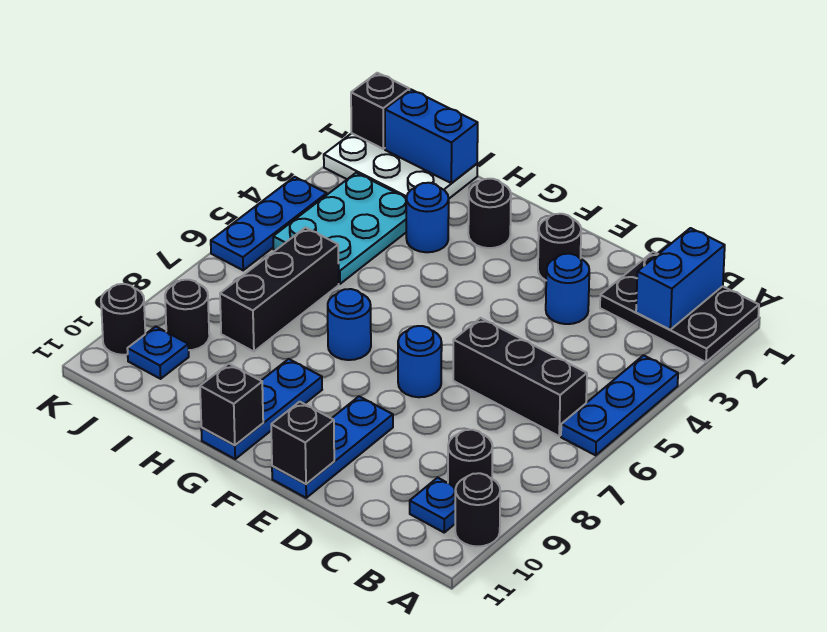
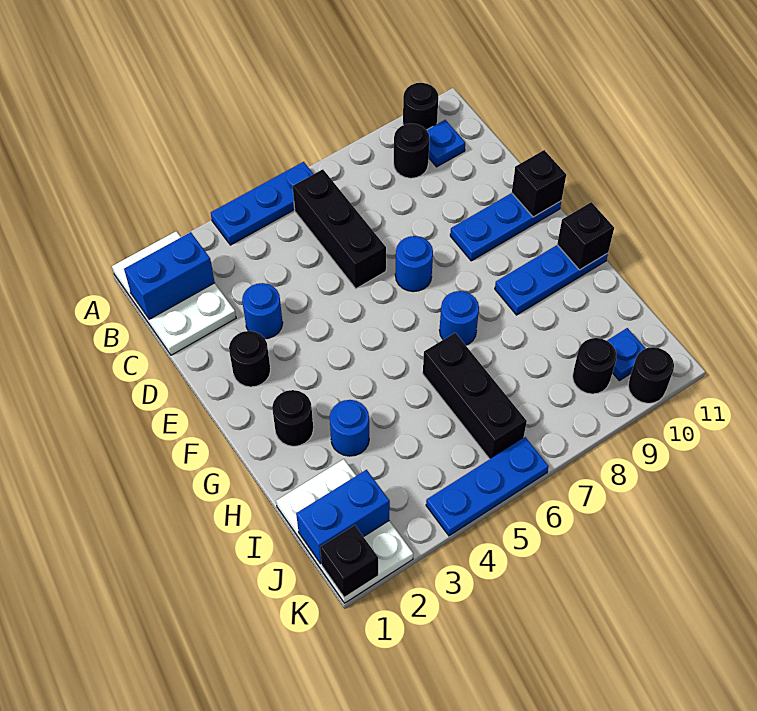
black 2x3 plate [600,252,759,362] -> white 2x3 plate [112,231,236,355]
blue 1x2 brick [385,90,478,183] -> blue 1x2 brick turned to [296,470,390,564]
cyan 2x3 plate [273,173,406,284] -> none
black 1x3 brick [220,228,339,351] -> black 1x3 brick turned to [423,333,527,459]

